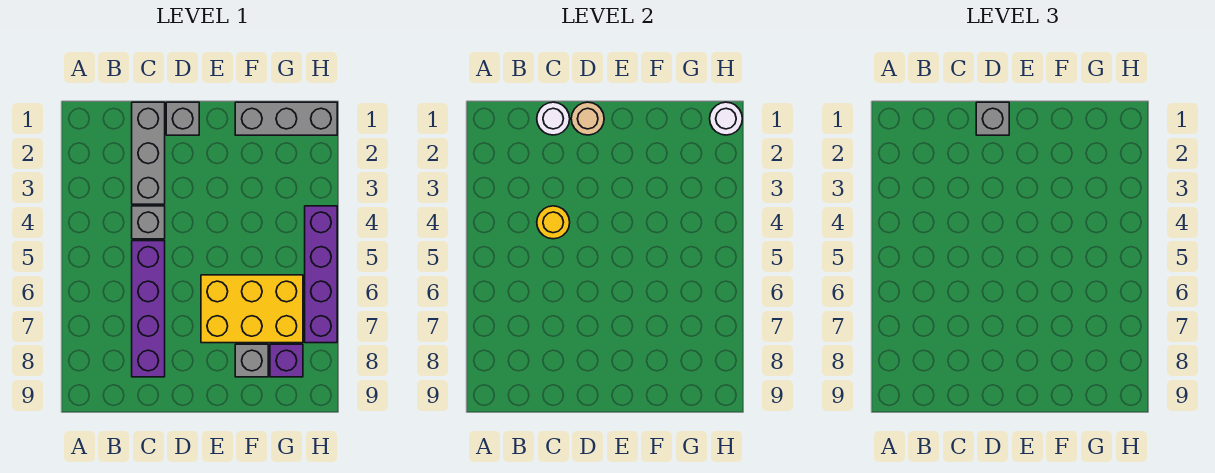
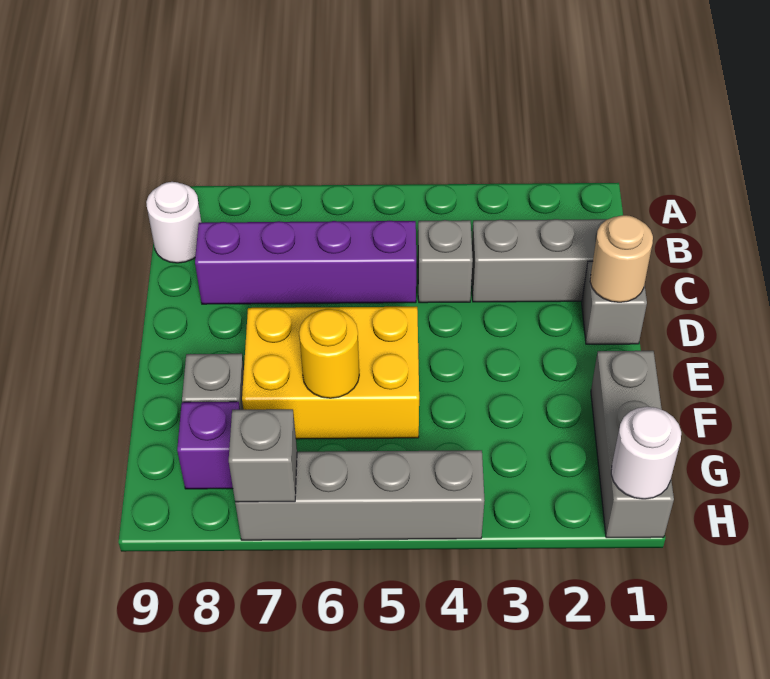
white 1x1 round brick [537,102,570,135] -> white 1x1 round brick moved to [146,182,201,263]
yellow 1x1 round brick [537,206,570,239] -> yellow 1x1 round brick moved to [299,309,359,398]
grey 1x1 brick [976,102,1009,135] -> grey 1x1 brick moved to [229,409,297,502]
yellow 2x3 brick [201,275,303,343] -> yellow 2x3 brick turned to [242,307,419,439]
purple 1x4 brick [305,206,337,343] -> grey 1x4 brick [235,450,484,540]

